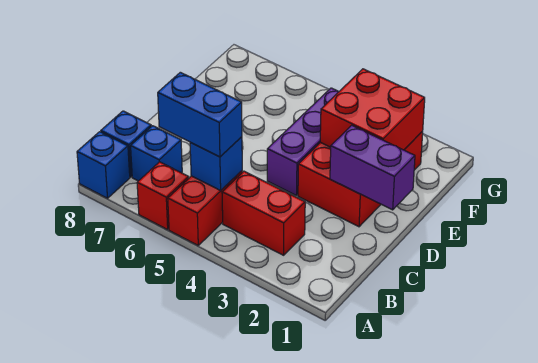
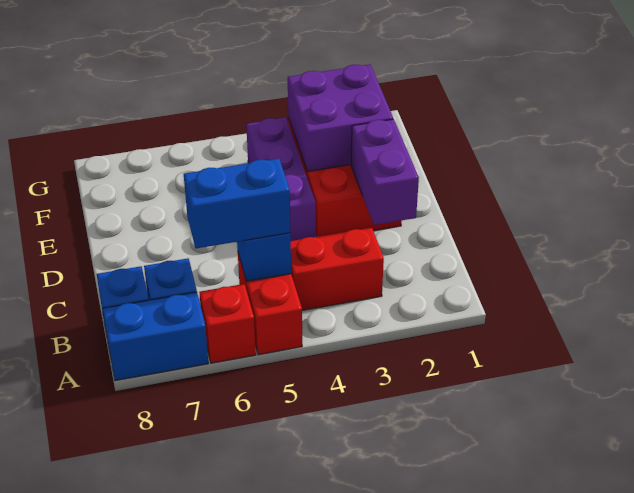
blue 1x1 brick [77,132,130,198] -> blue 1x2 brick [103,292,208,381]
purple 1x2 brick [330,125,415,210] -> purple 1x2 brick turned to [351,119,419,225]
red 2x2 brick [320,69,425,150] -> purple 2x2 brick [288,65,393,172]

